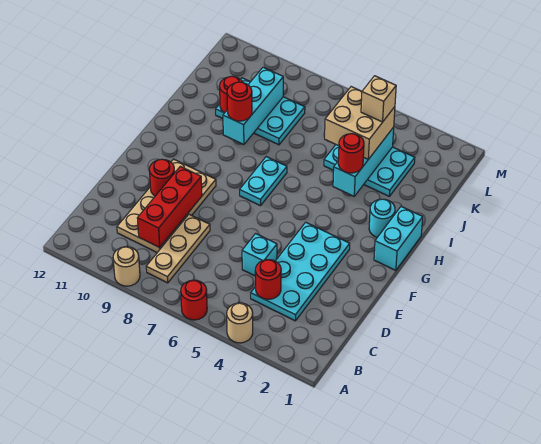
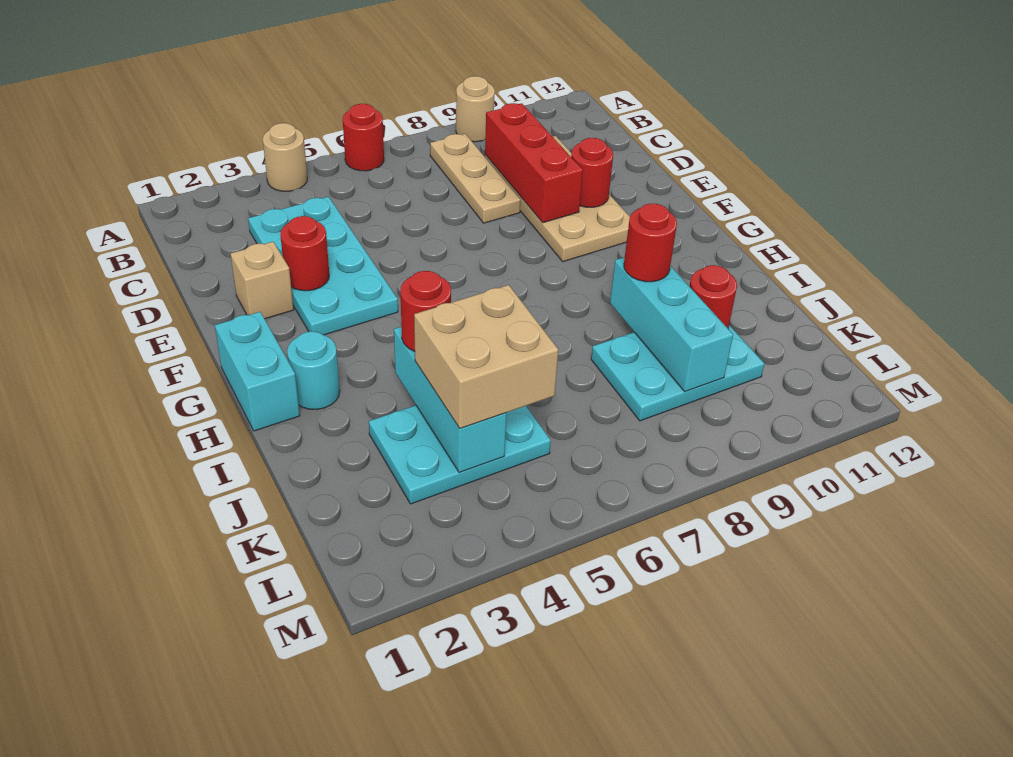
red 1x1 round brick [255,260,281,299] -> red 1x1 round brick moved to [280,216,329,291]
cyan 1x1 brick [242,234,277,276] -> none
cyan 1x2 plate [240,157,287,206] -> none
tan 1x1 brick [361,76,396,122] -> tan 1x1 brick moved to [230,242,294,319]

